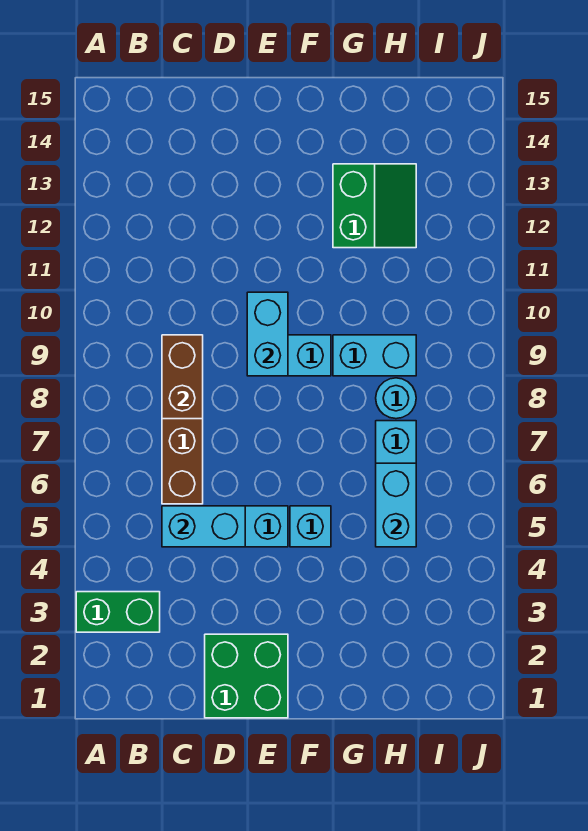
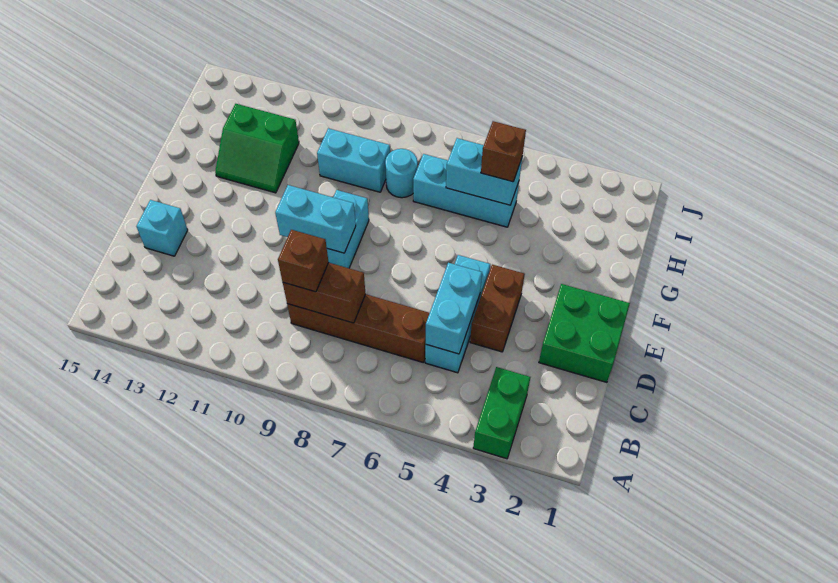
none -> brown 1x1 brick [278,230,329,292]
none -> brown 1x2 brick [470,265,525,352]
cyan 1x1 brick [290,506,331,547] -> cyan 1x1 brick moved to [137,200,188,256]
cyan 1x2 brick [333,335,416,376] -> cyan 1x2 brick turned to [317,128,390,192]
green 2x2 slope [333,164,416,248] -> green 2x2 slope turned to [215,104,299,193]
none -> brown 1x1 brick [481,121,526,182]

